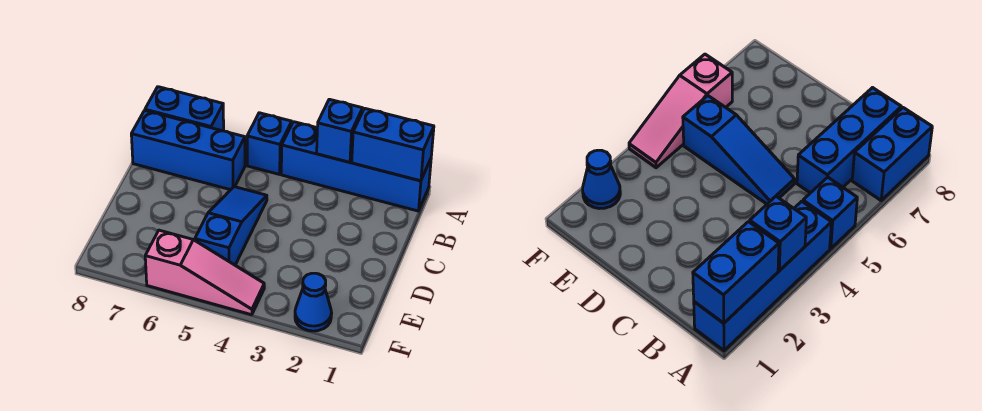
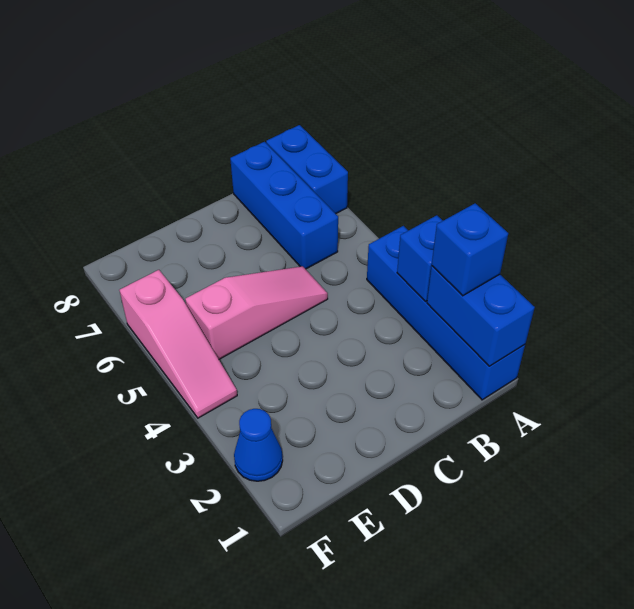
blue 1x1 brick [247,113,292,174] -> blue 1x1 brick moved to [432,203,508,296]
blue 1x3 slope [195,187,267,265] -> pink 1x3 slope [185,266,328,359]

